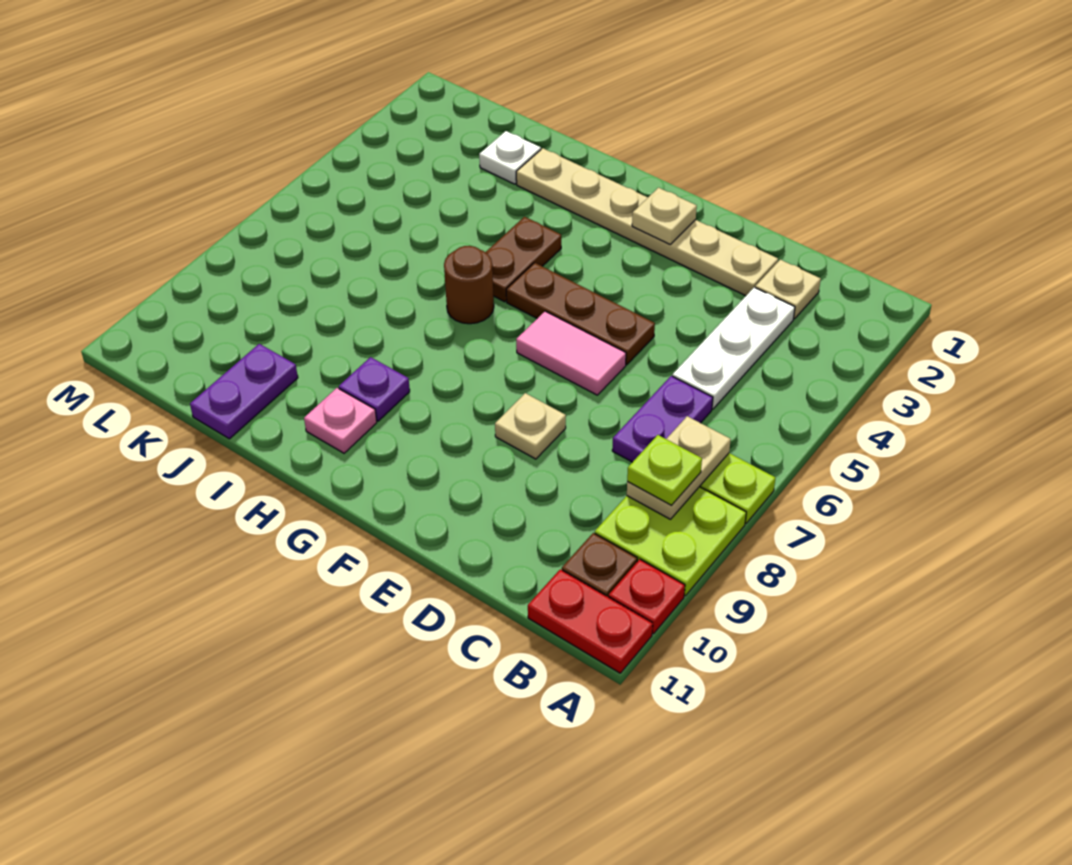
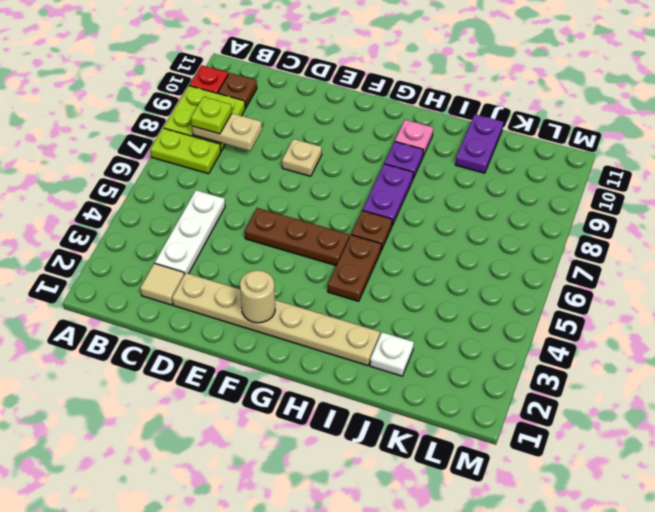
red 1x2 plate [528,569,653,673] -> none
tan 1x2 plate [627,416,731,519] -> tan 1x2 plate turned to [192,113,262,151]
tan 1x1 plate [755,260,821,319] -> tan 1x1 tile [140,263,184,305]
purple 1x2 plate [612,376,713,462] -> purple 1x2 plate moved to [363,164,413,226]
pink 1x2 tile [516,311,626,395] -> none
tan 1x1 plate [632,188,697,244] -> tan 1x1 round brick [240,270,275,323]
brown 1x1 round brick [444,246,494,324] -> brown 1x1 plate [351,211,392,250]

